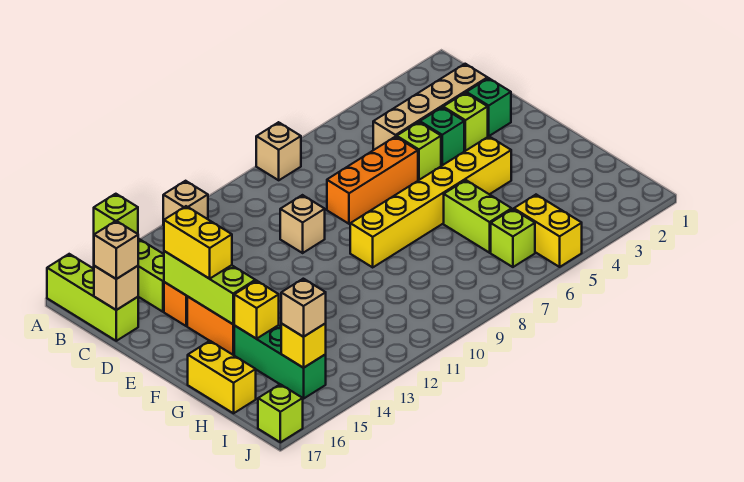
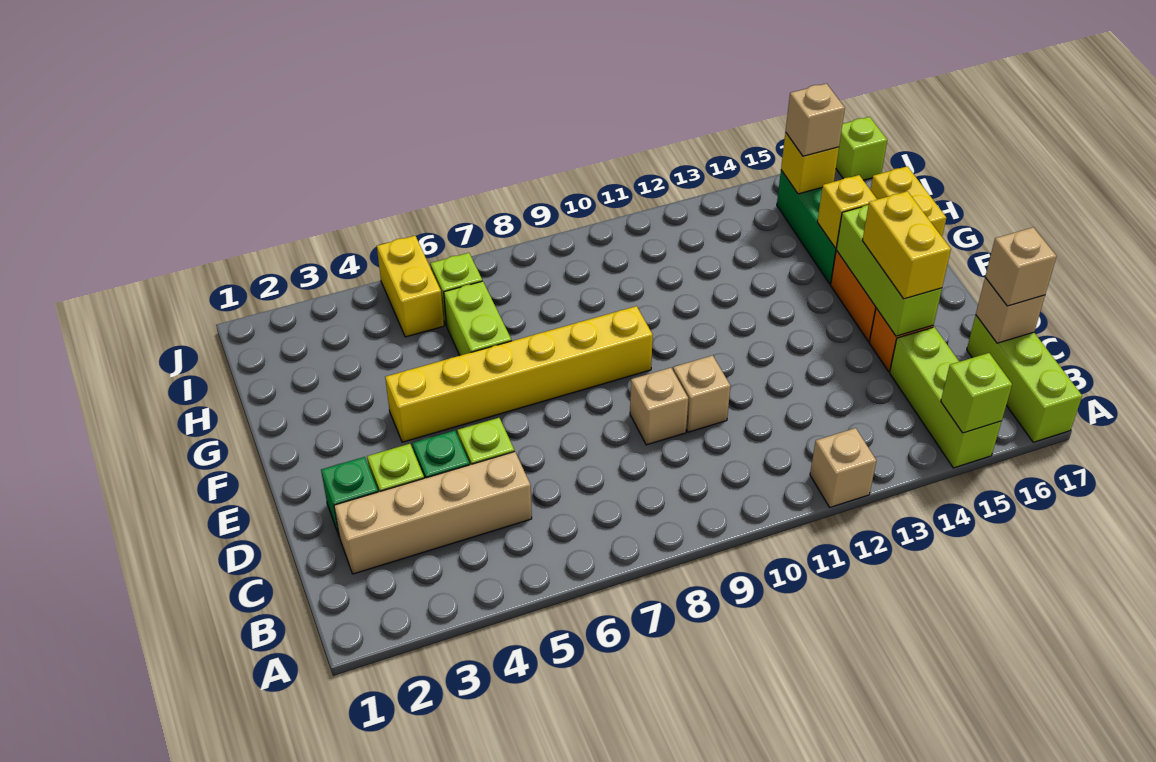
tan 1x1 brick [256,122,301,180] -> tan 1x1 brick moved to [630,368,688,445]
orange 1x3 brick [327,136,418,224] -> none

